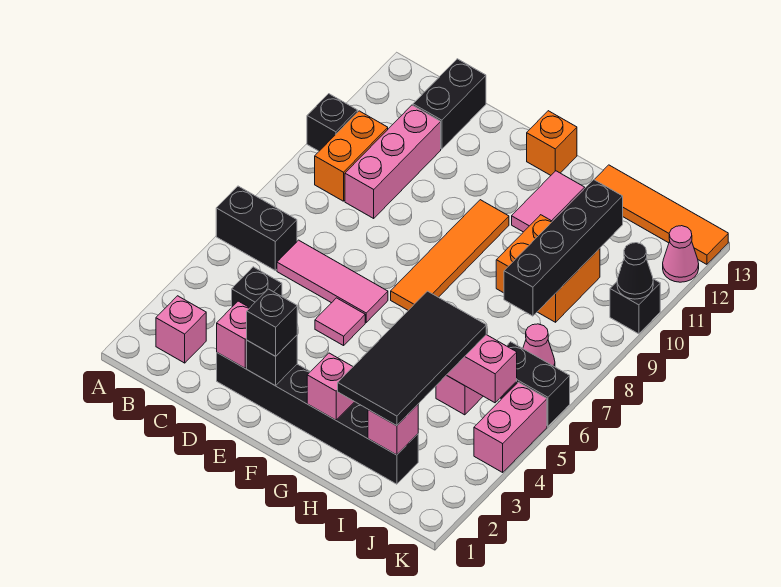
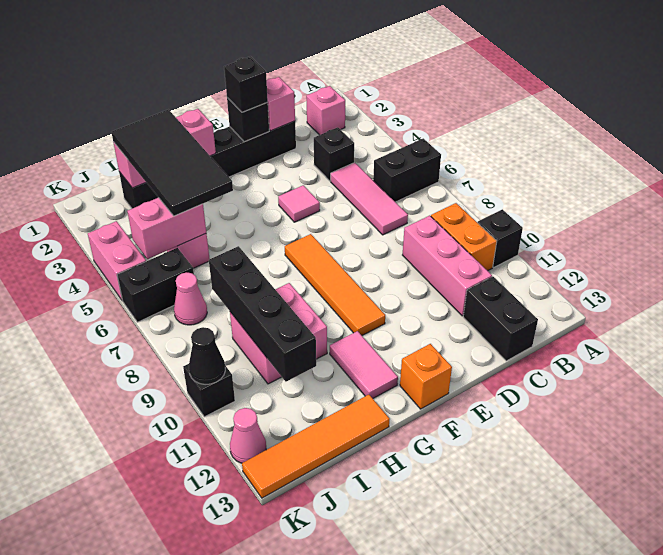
pink 1x3 tile [277,240,388,322] -> pink 1x3 tile turned to [331,163,408,235]
orange 2x2 brick [496,215,600,322] -> pink 2x2 brick [230,283,327,384]

